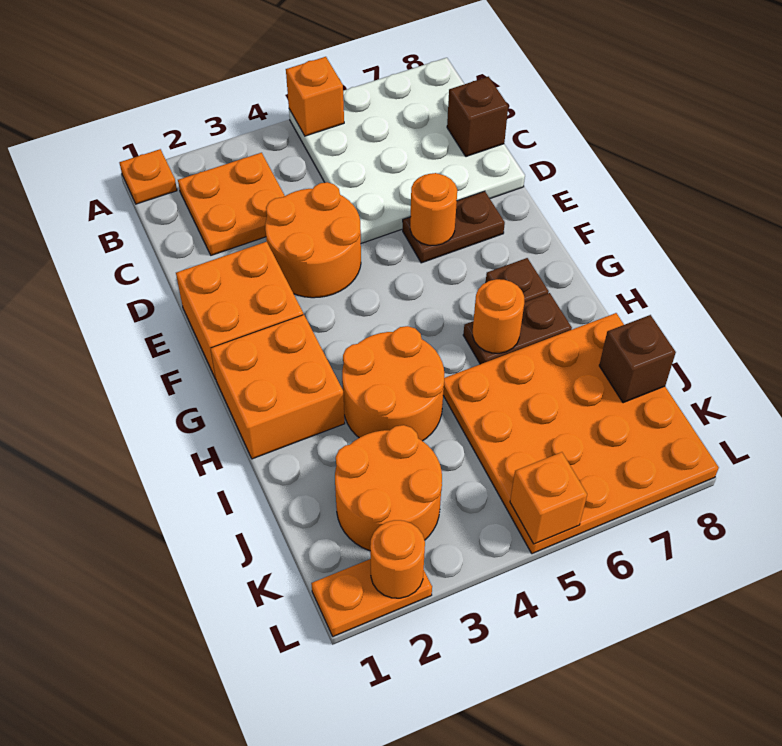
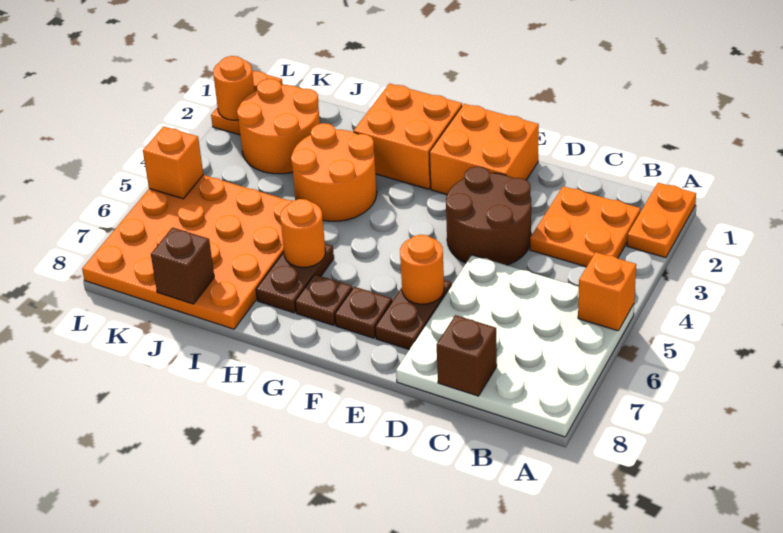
orange 1x1 plate [119,149,177,204] -> orange 1x2 plate [627,183,696,258]
orange 2x2 round brick [265,182,361,298] -> brown 2x2 round brick [446,167,531,265]
none -> brown 1x1 plate [335,287,392,338]

